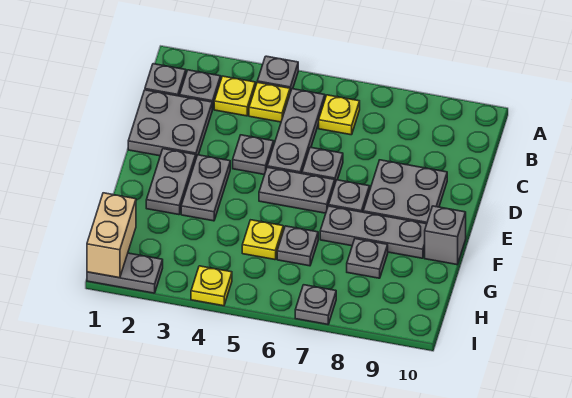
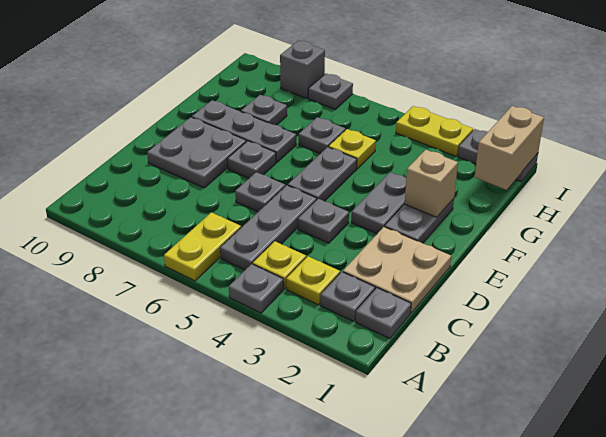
yellow 1x1 plate [319,95,360,135] -> yellow 1x2 plate [164,212,241,281]
grey 2x2 plate [128,90,212,158] -> tan 2x2 plate [343,227,451,313]
grey 1x2 plate [259,167,335,213] -> grey 1x2 plate turned to [288,147,357,201]
none -> tan 1x1 brick [405,150,458,217]
grey 1x1 brick [425,206,466,265] -> grey 1x1 brick moved to [280,40,325,99]
yellow 1x1 plate [191,266,232,306] -> yellow 1x2 plate [396,106,473,156]

